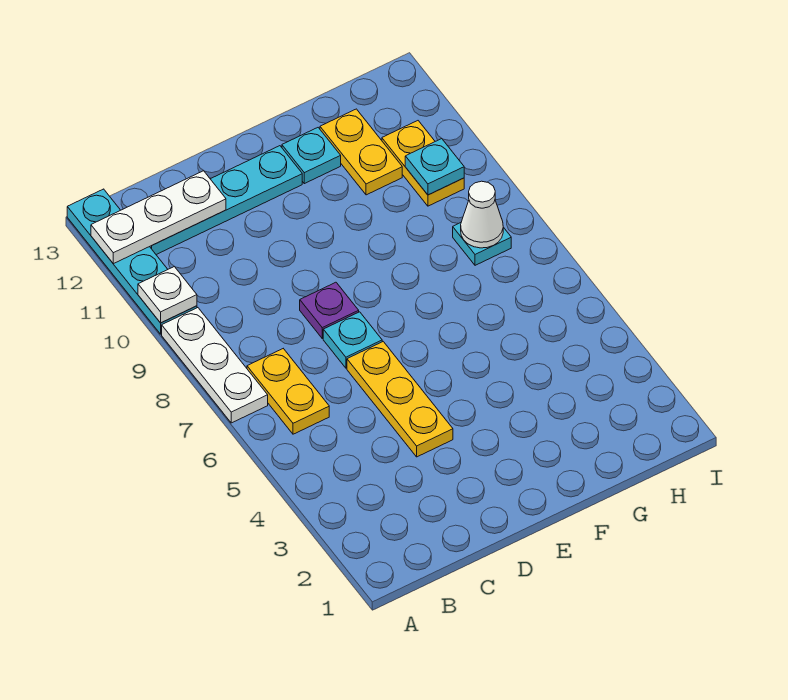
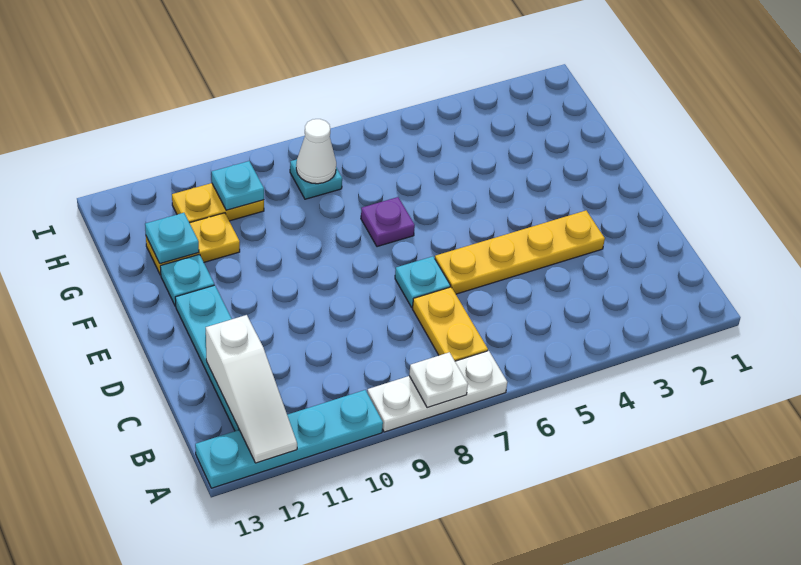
white 1x1 plate [138,267,197,323] -> white 1x1 plate moved to [409,352,468,408]
white 1x3 plate [91,171,226,264] -> white 1x3 slope [206,315,297,463]
yellow 1x2 plate [247,349,329,434] -> yellow 1x2 plate turned to [413,287,488,361]
yellow 1x3 plate [347,342,453,457] -> yellow 1x4 plate [435,211,605,294]
purple 1x1 plate [300,282,359,338] -> purple 1x1 plate moved to [361,197,415,247]
none -> cyan 1x1 plate [145,213,199,264]

